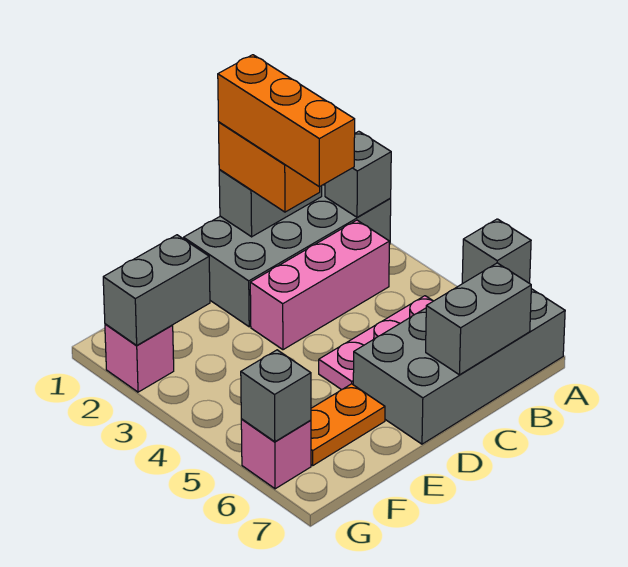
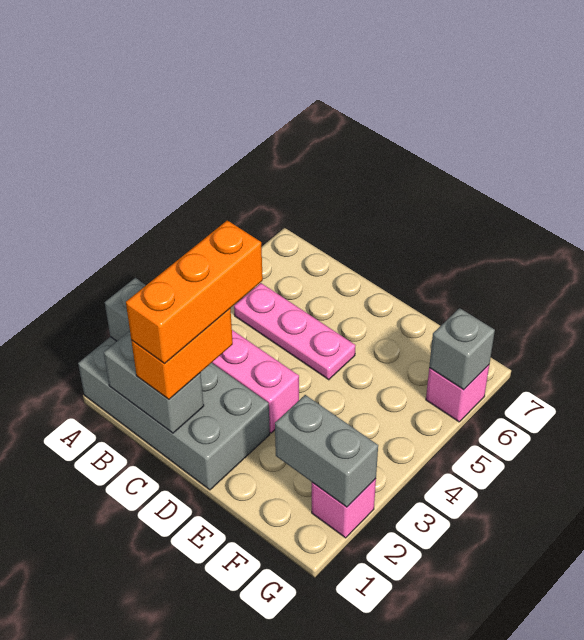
grey 2x4 brick [353,289,565,444] -> none
grey 1x1 brick [462,219,531,284] -> none
grey 1x2 brick [426,263,531,375] -> none
orange 1x2 plate [311,384,385,465] -> none

